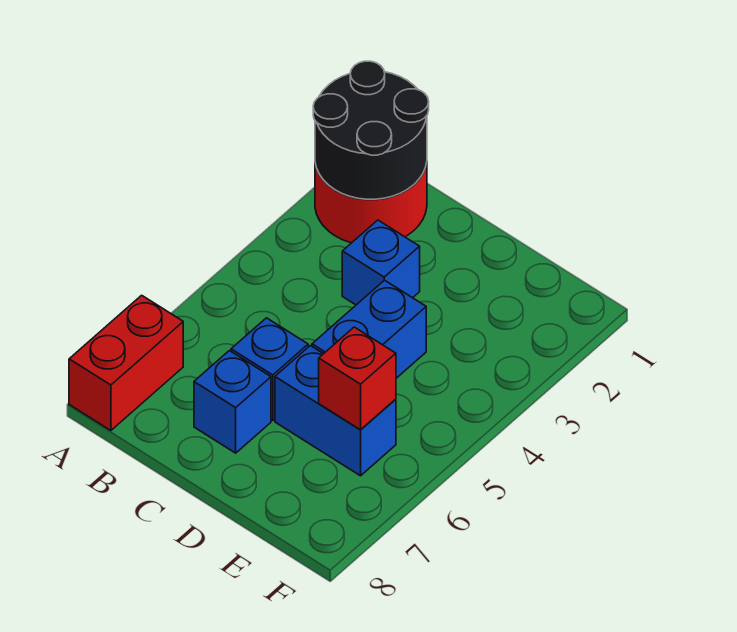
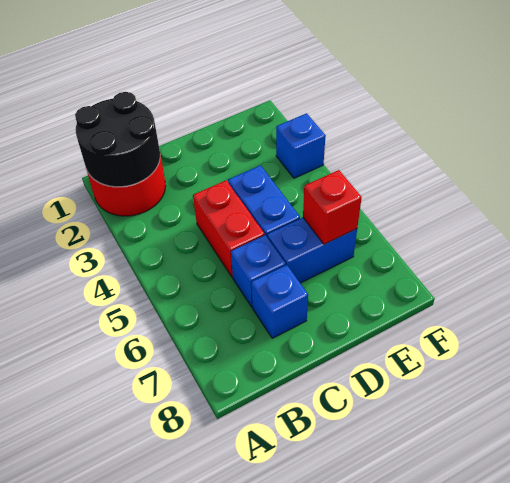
red 1x2 brick [69,295,183,430] -> red 1x2 brick moved to [193,180,265,277]
blue 1x1 brick [342,220,420,305] -> blue 1x1 brick moved to [276,113,326,178]

